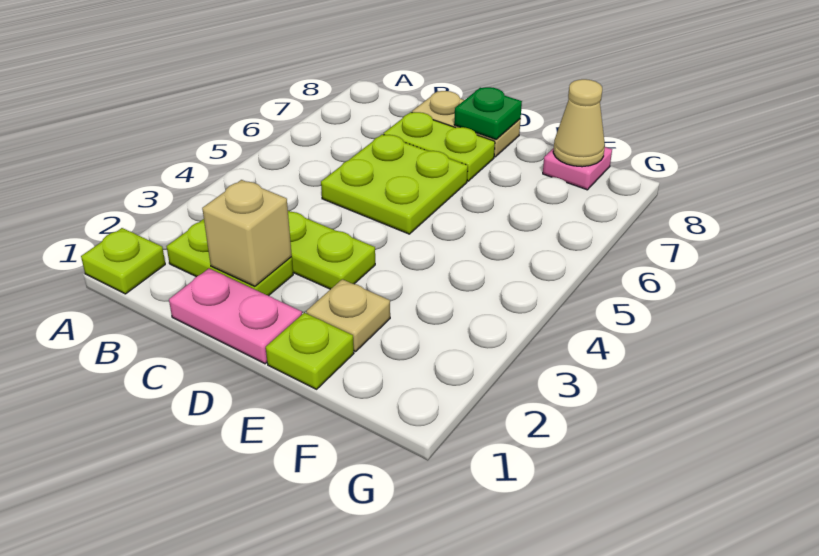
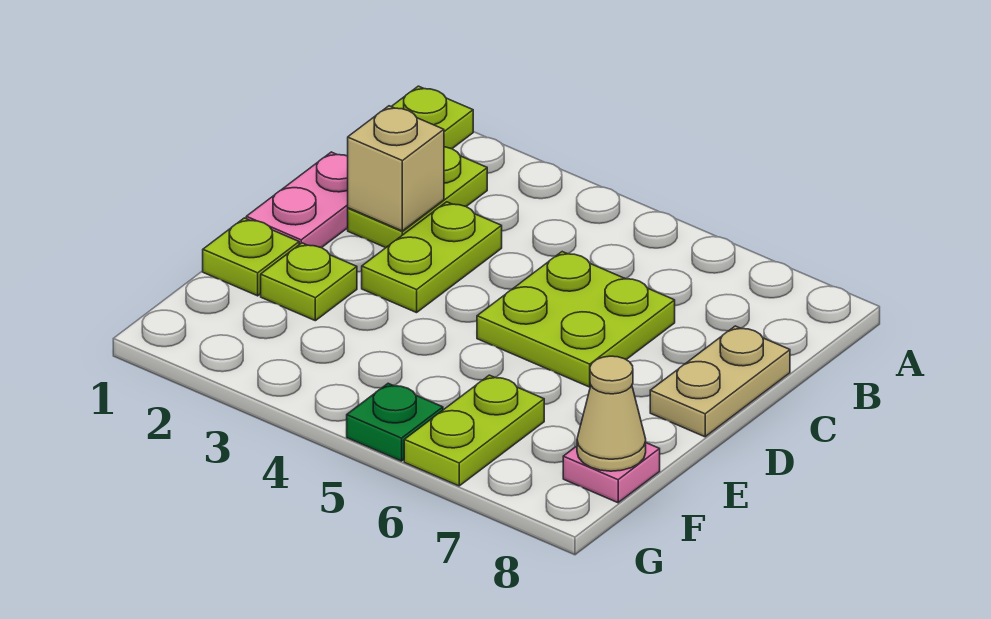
lime 1x2 plate [384,112,495,181] -> lime 1x2 plate moved to [404,375,544,486]
green 1x1 plate [454,87,522,139] -> green 1x1 plate moved to [347,383,443,461]
tan 1x1 plate [306,279,390,352] -> lime 1x1 plate [261,243,357,321]

